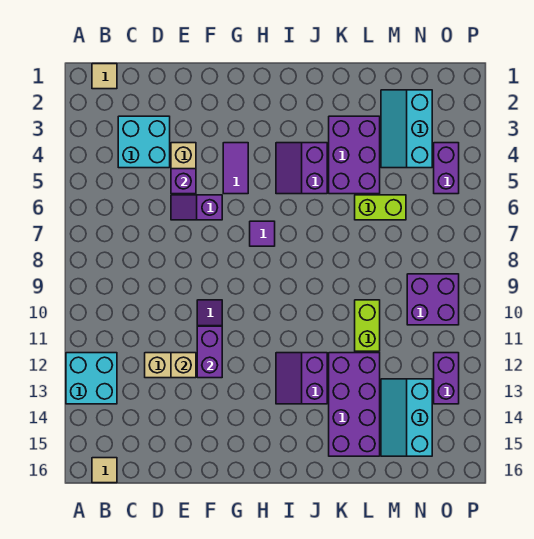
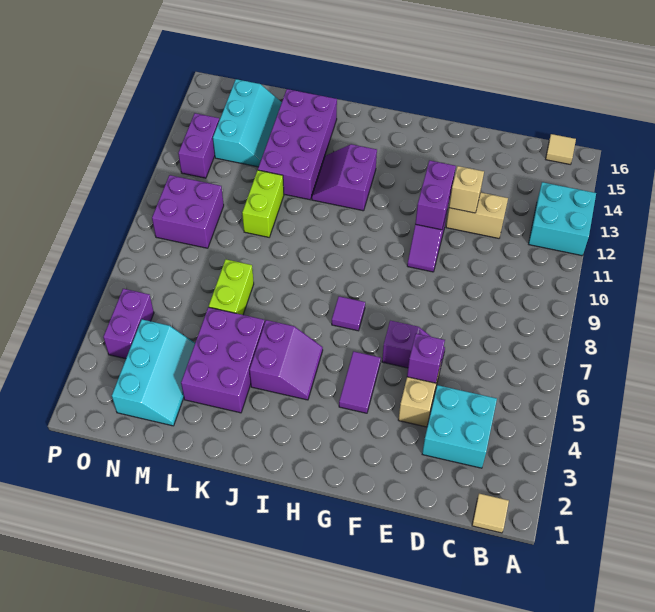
purple 2x2 slope [276,353,327,404] -> purple 2x2 slope turned to [312,144,377,211]
lime 1x2 brick [355,195,406,220] -> lime 1x2 brick turned to [209,259,254,315]

